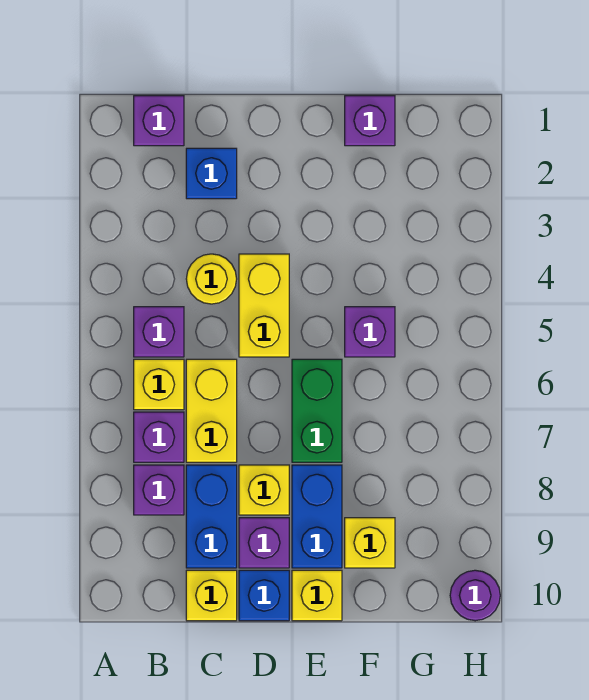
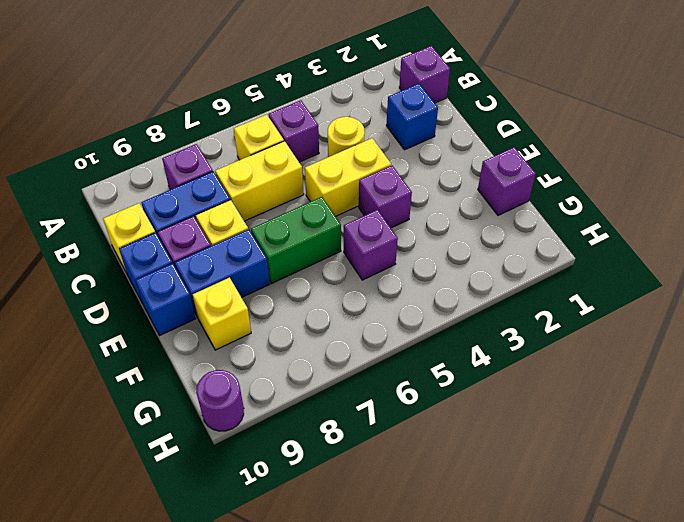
purple 1x1 brick [134,412,184,462] -> purple 1x1 brick moved to [359,165,412,228]
yellow 1x1 brick [292,570,342,621] -> blue 1x1 brick [136,263,196,336]

